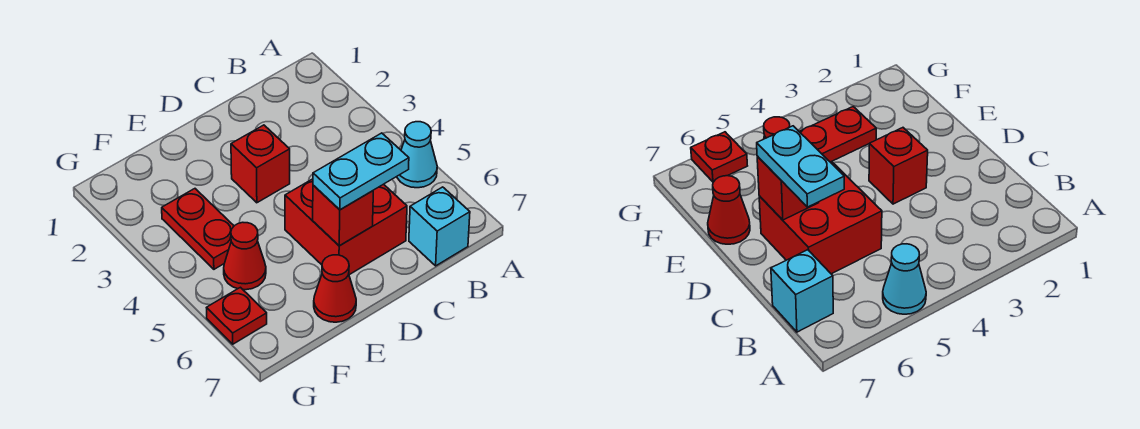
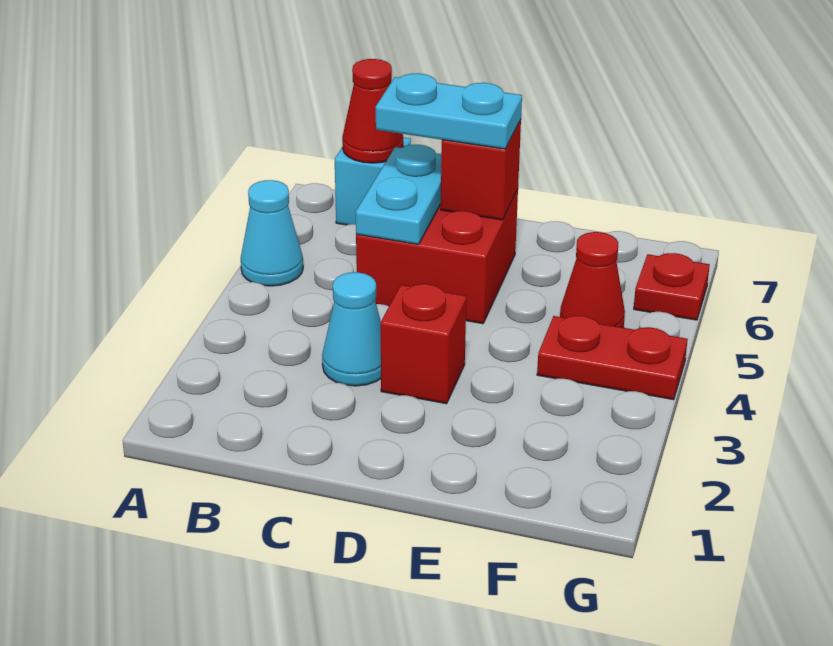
none -> cyan 1x1 cone [322,272,381,386]
none -> cyan 1x2 plate [356,145,441,244]
red 1x1 cone [314,255,356,322] -> red 1x1 cone moved to [342,59,403,163]
red 1x2 plate [162,189,234,269] -> red 1x2 plate turned to [537,316,688,400]

